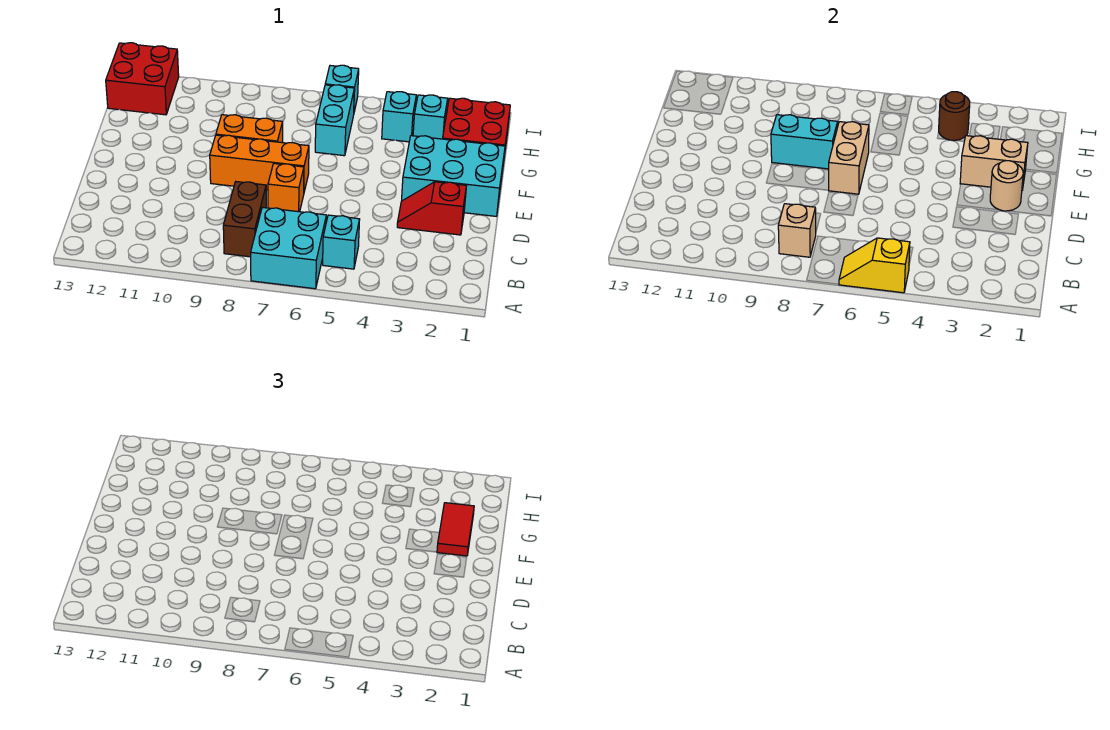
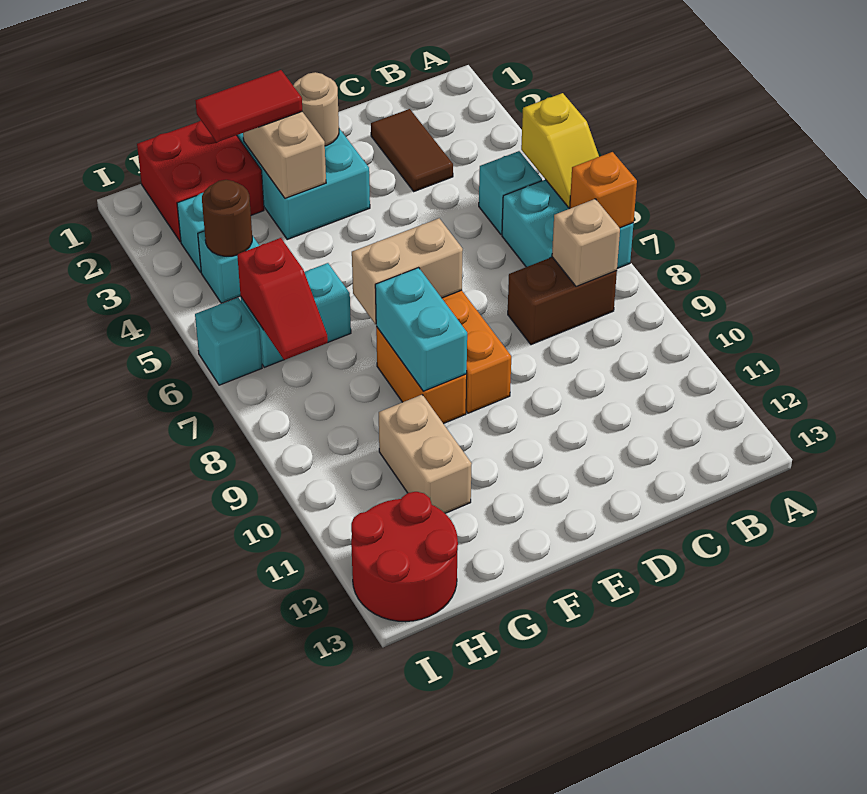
none -> brown 1x2 tile [371,109,453,191]
red 1x2 slope [397,182,466,235] -> red 1x2 slope moved to [237,238,328,360]
orange 1x1 brick [268,164,304,212] -> orange 1x1 brick moved to [570,152,637,228]
none -> tan 1x2 brick [379,395,472,513]
red 2x2 brick [106,43,179,115] -> red 2x2 round brick [351,492,458,622]

